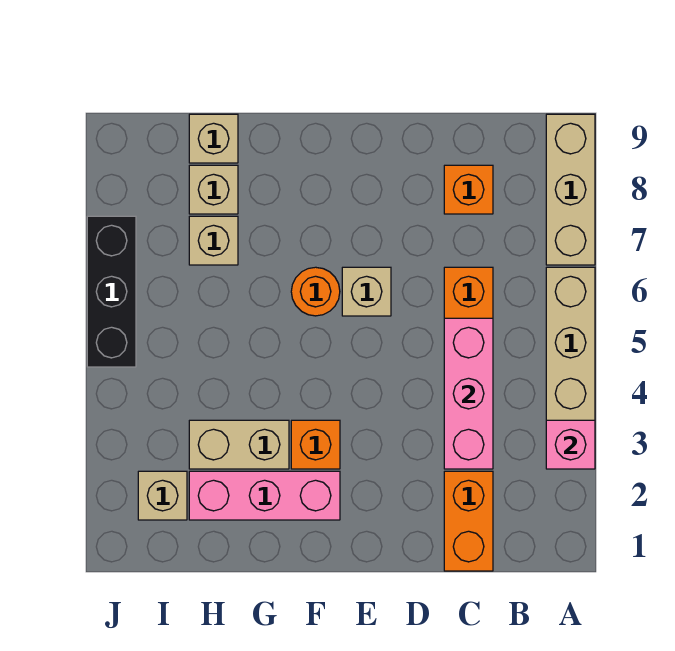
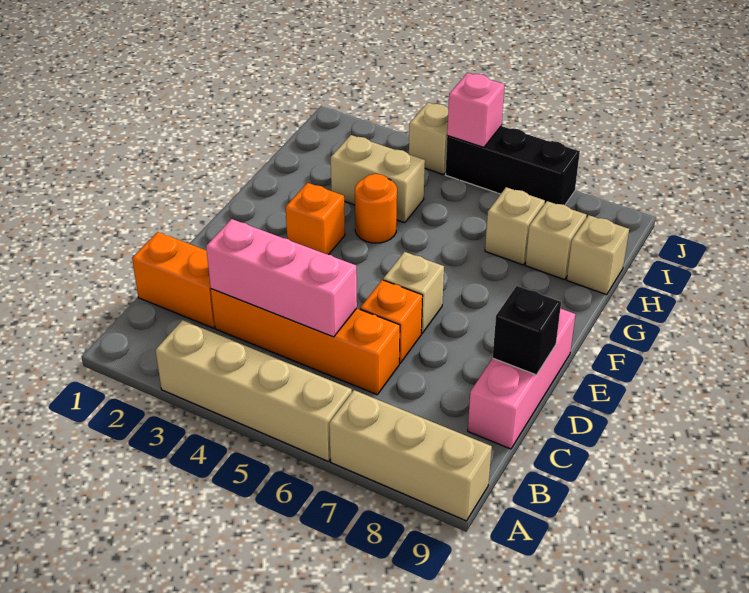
pink 1x1 brick [546,420,595,469] -> pink 1x1 brick moved to [447,73,504,147]
orange 1x1 brick [444,165,493,214] -> orange 1x1 brick moved to [360,280,423,363]
none -> black 1x1 brick [493,286,561,375]
pink 1x3 brick [189,471,340,520] -> pink 1x3 brick moved to [468,309,575,449]
orange 1x1 round brick [291,267,340,316] -> orange 1x1 round brick moved to [355,174,397,243]
tan 1x2 brick [189,420,289,469] -> tan 1x2 brick turned to [331,135,425,223]
tan 1x1 brick [138,471,187,520] -> tan 1x1 brick moved to [409,103,448,175]

